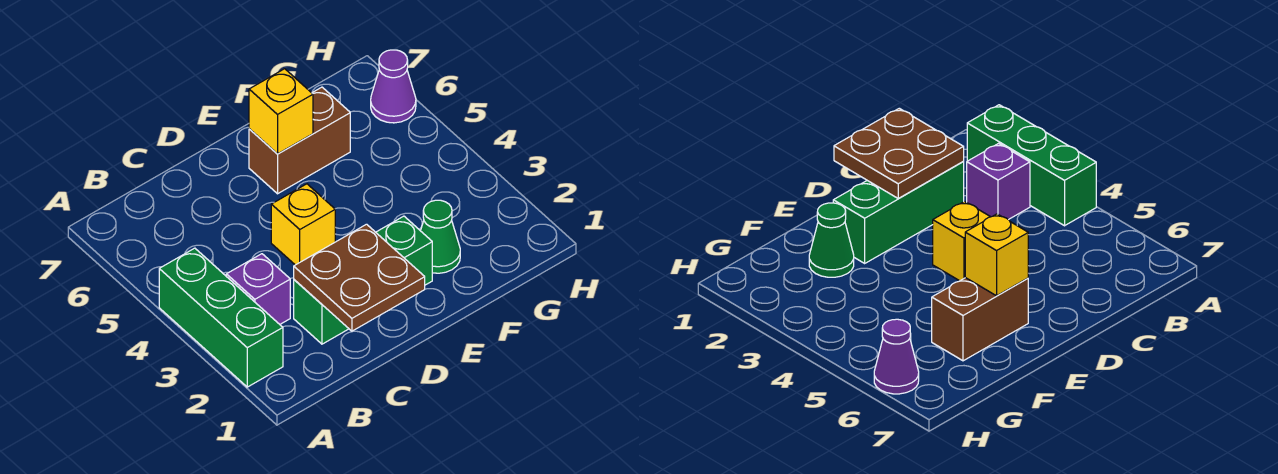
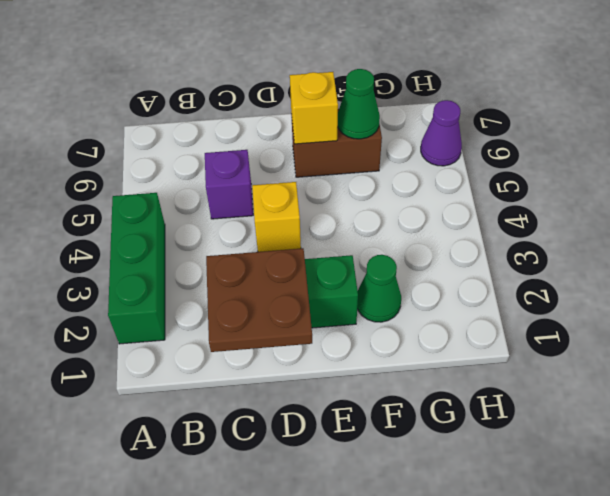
purple 1x1 brick [226,254,290,324] -> purple 1x1 brick moved to [205,150,253,219]
none -> green 1x1 cone [338,69,380,139]

